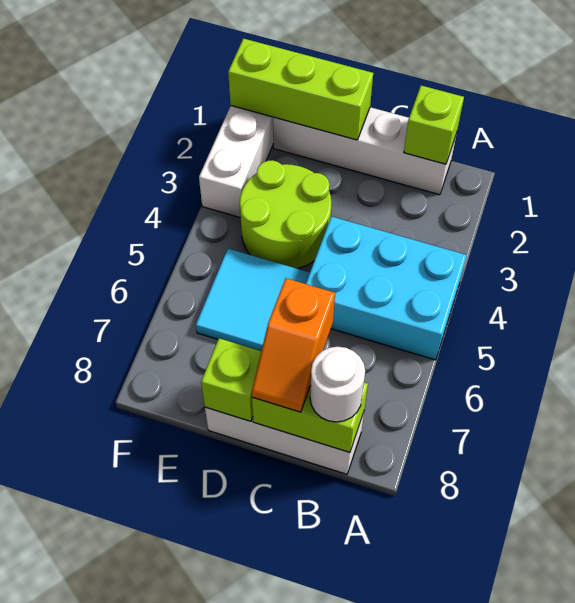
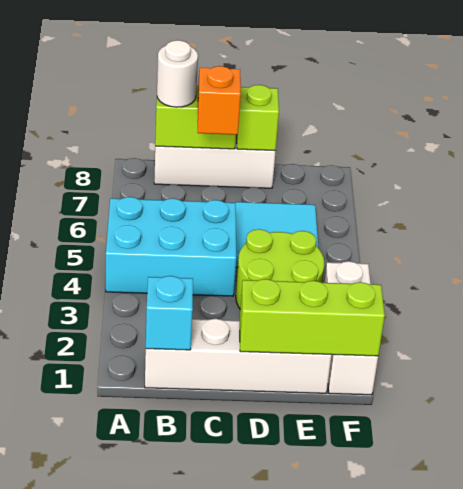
lime 1x1 brick [404,85,464,164] -> cyan 1x1 brick [146,276,193,350]

